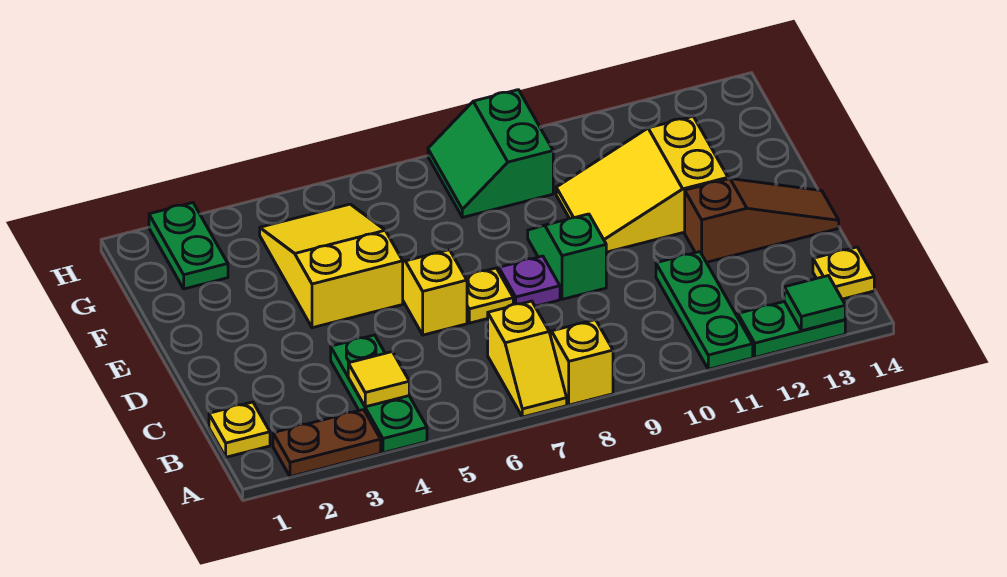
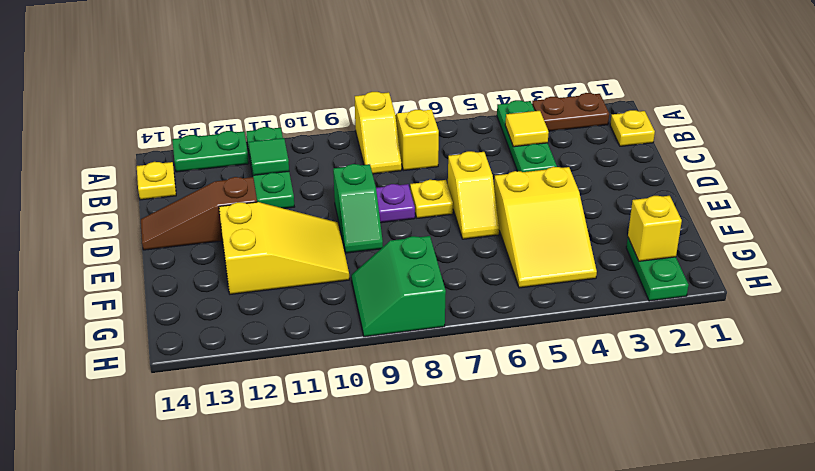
green 1x1 tile [784,276,845,331] -> green 1x1 tile moved to [249,138,289,175]
none -> yellow 1x1 brick [628,196,682,261]
green 2x2 slope [428,90,553,217] -> green 2x2 slope turned to [351,236,446,337]

